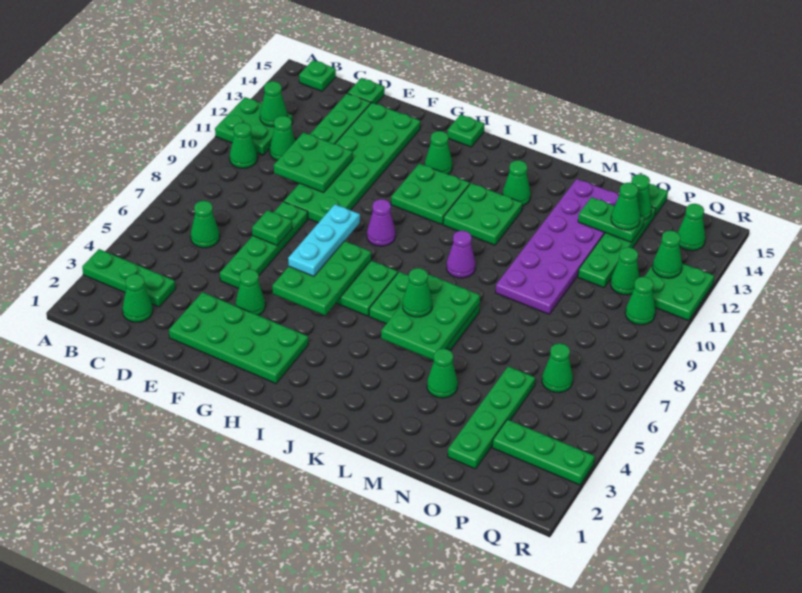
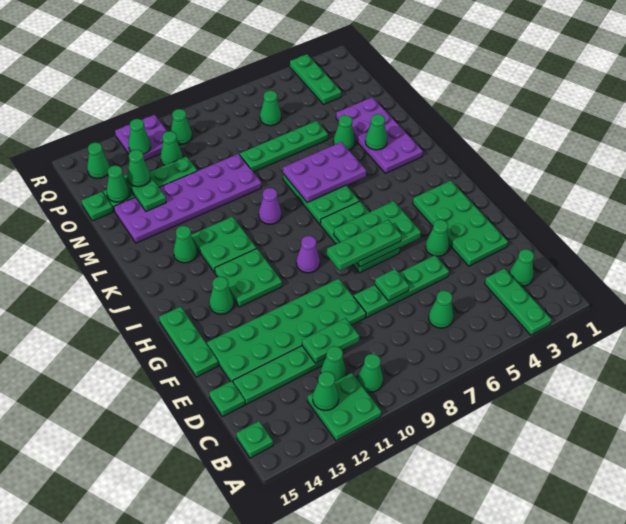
green 2x2 plate [274,132,353,193] -> green 1x2 plate [302,318,359,363]
cyan 1x3 plate [288,204,360,276] -> green 1x3 plate [327,220,402,270]
green 1x1 plate [447,115,485,147] -> green 1x3 plate [159,307,218,377]
none -> purple 2x4 plate [336,97,423,173]
green 2x3 plate [381,274,480,360] -> purple 2x3 plate [283,142,366,203]
green 1x1 cone [403,268,432,317] -> green 1x1 cone moved to [365,114,387,150]
green 1x4 plate [448,366,535,469] -> green 1x4 plate moved to [240,121,328,172]
green 2x2 plate [645,263,714,321] -> purple 2x2 plate [115,115,168,161]

